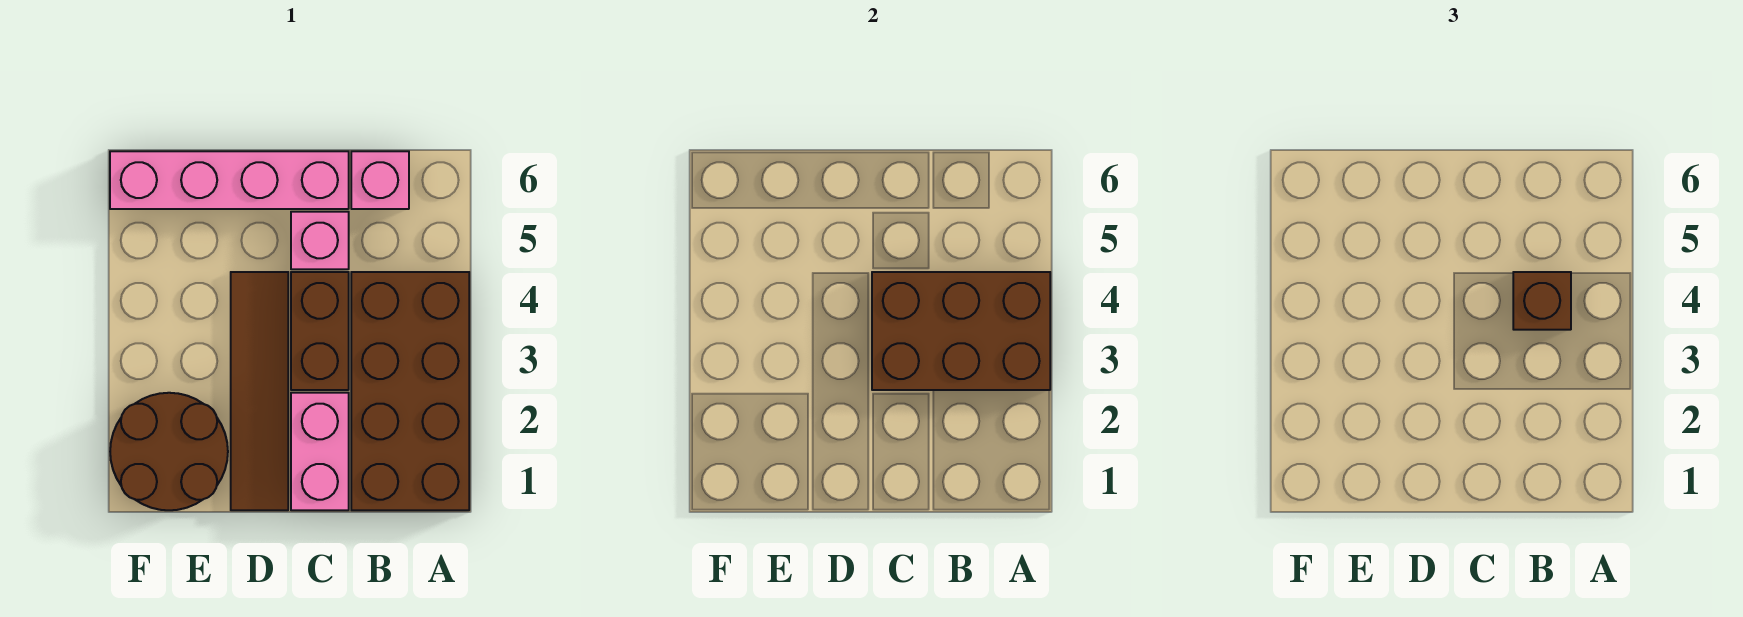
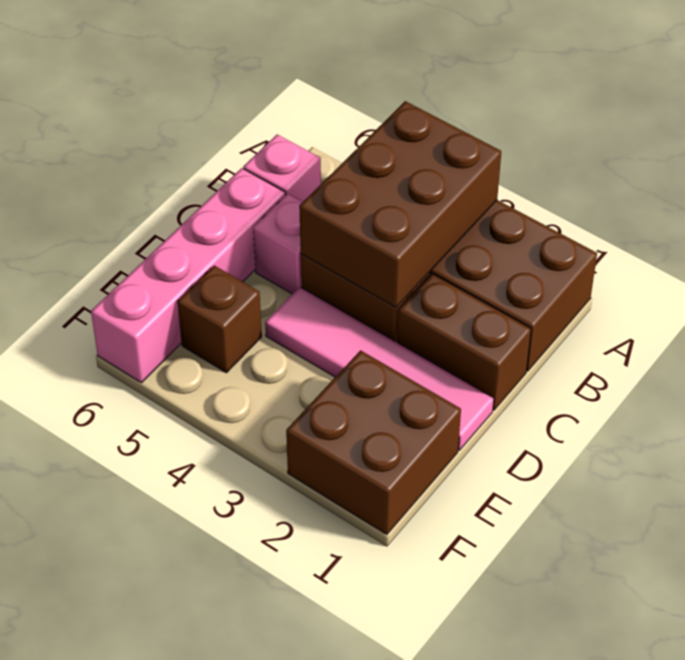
brown 1x1 brick [1513,272,1571,330] -> brown 1x1 brick moved to [178,266,262,373]
pink 1x2 brick [291,393,349,510] -> brown 1x2 brick [397,274,531,410]
brown 1x4 tile [231,272,288,510] -> pink 1x4 tile [265,287,494,450]
brown 2x2 round brick [110,393,228,510] -> brown 2x2 brick [286,350,461,534]

